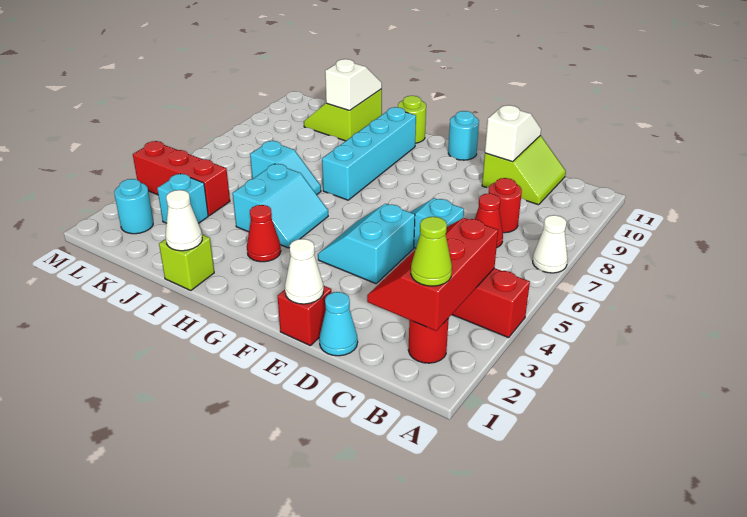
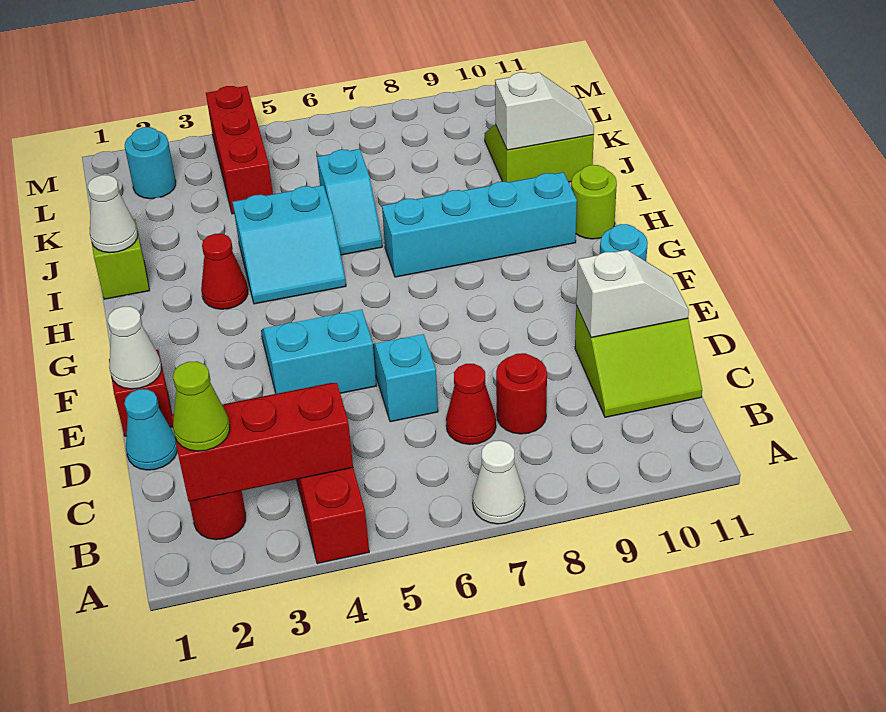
cyan 1x1 brick [157,174,208,223] -> none

